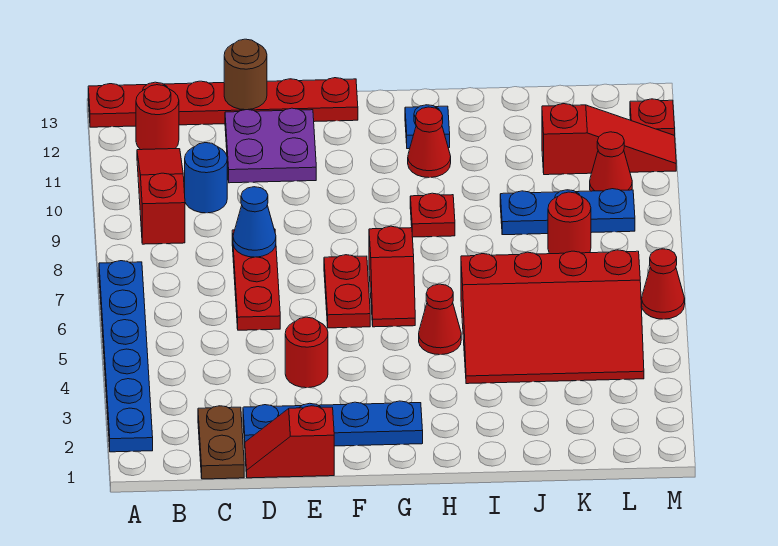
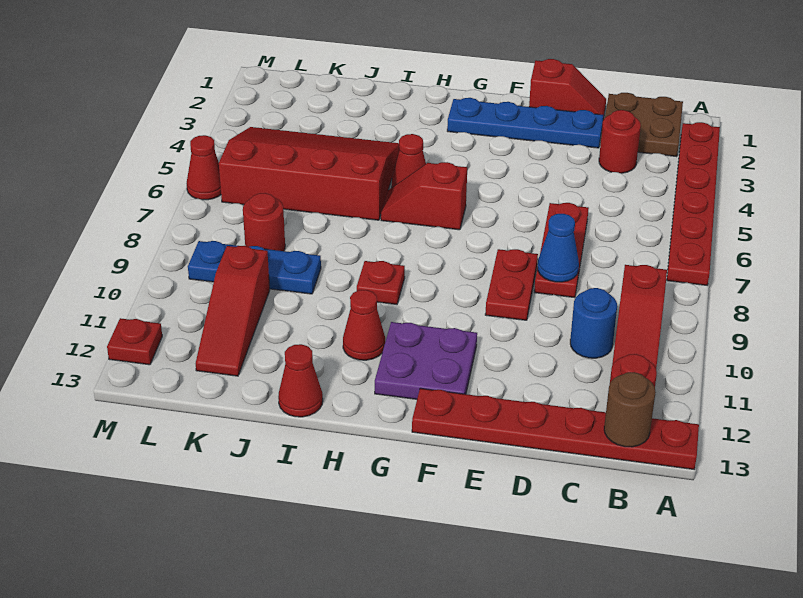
blue 1x6 plate [99,261,153,452] -> red 1x6 plate [667,122,720,285]
brown 1x2 plate [198,406,244,479] -> brown 2x2 plate [605,93,683,157]
purple 2x2 plate [225,108,316,183] -> purple 2x2 plate moved to [375,322,477,399]
brown 1x1 round brick [224,39,267,110] -> brown 1x1 round brick moved to [604,372,656,447]
red 1x1 round brick [285,317,328,388] -> red 1x1 round brick moved to [599,110,641,173]
red 1x2 plate [324,255,370,328] -> red 1x2 plate moved to [485,249,538,320]
red 1x2 slope [369,226,415,327] -> red 1x2 slope turned to [381,162,467,230]
blue 1x1 plate [405,105,450,149] -> none
red 1x3 slope [542,104,676,175] -> red 1x3 slope turned to [196,246,270,376]
red 1x1 cone [590,132,632,191] -> red 1x1 cone moved to [278,344,323,417]

